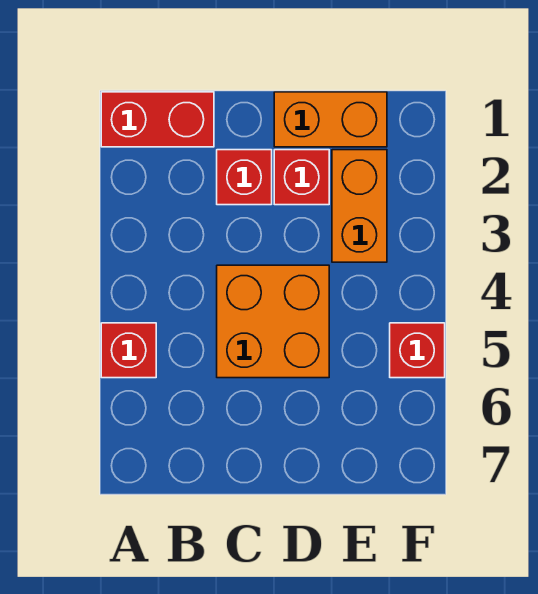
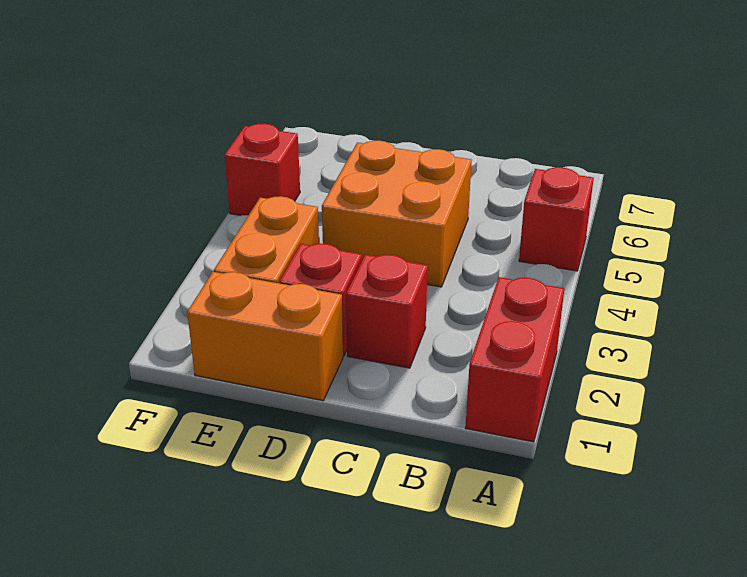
red 1x2 brick [101,92,214,147] -> red 1x2 brick turned to [465,277,564,442]

